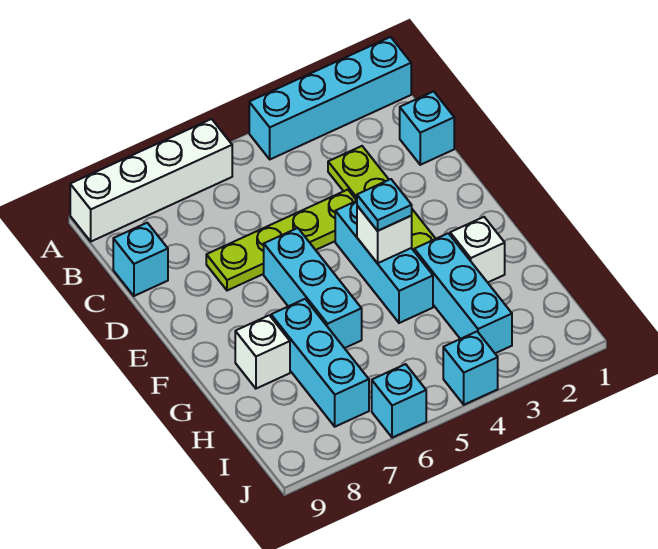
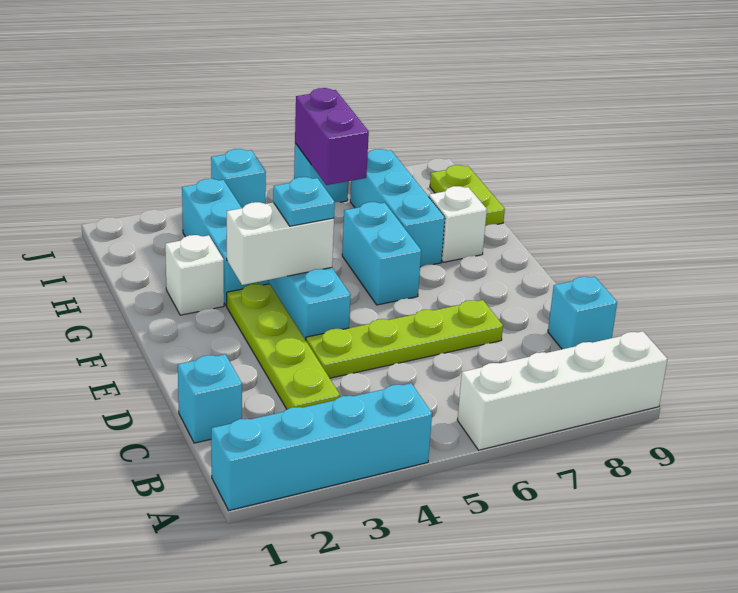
cyan 1x3 brick [264,228,362,348] -> cyan 1x2 brick [342,202,421,305]
white 1x1 brick [357,206,412,263] -> white 1x2 brick [227,202,334,285]
none -> lime 1x2 plate [430,165,505,226]
none -> purple 1x2 brick [295,88,369,185]

